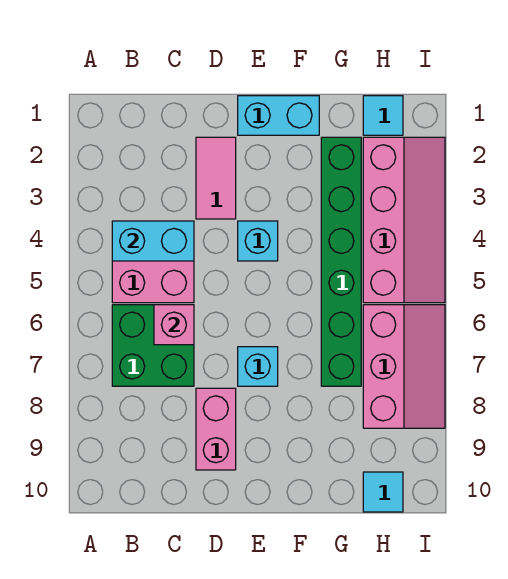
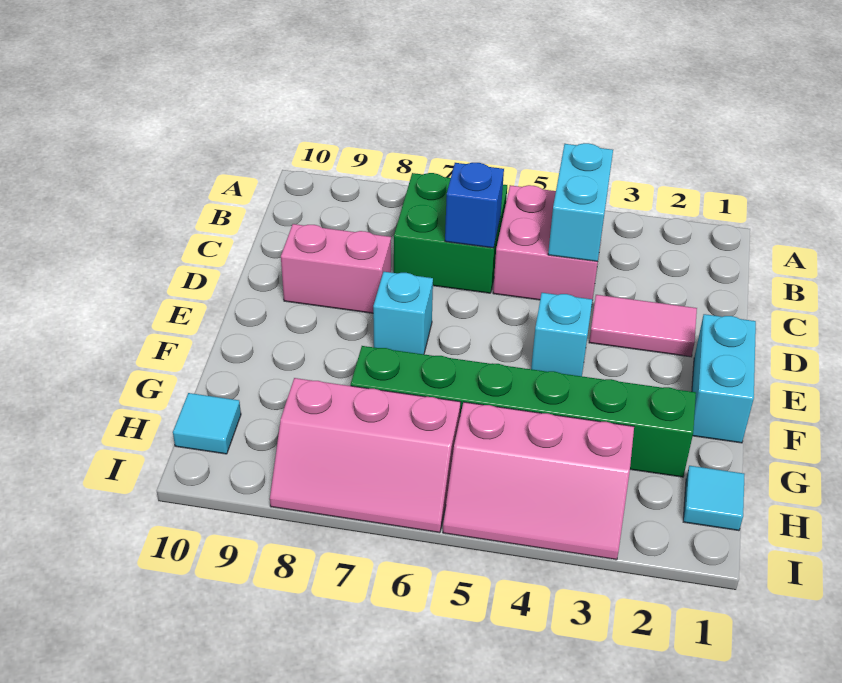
pink 1x1 brick [154,305,194,345] -> blue 1x1 brick [445,163,504,248]
pink 2x4 slope [363,137,445,303] -> pink 2x3 slope [443,402,634,560]

